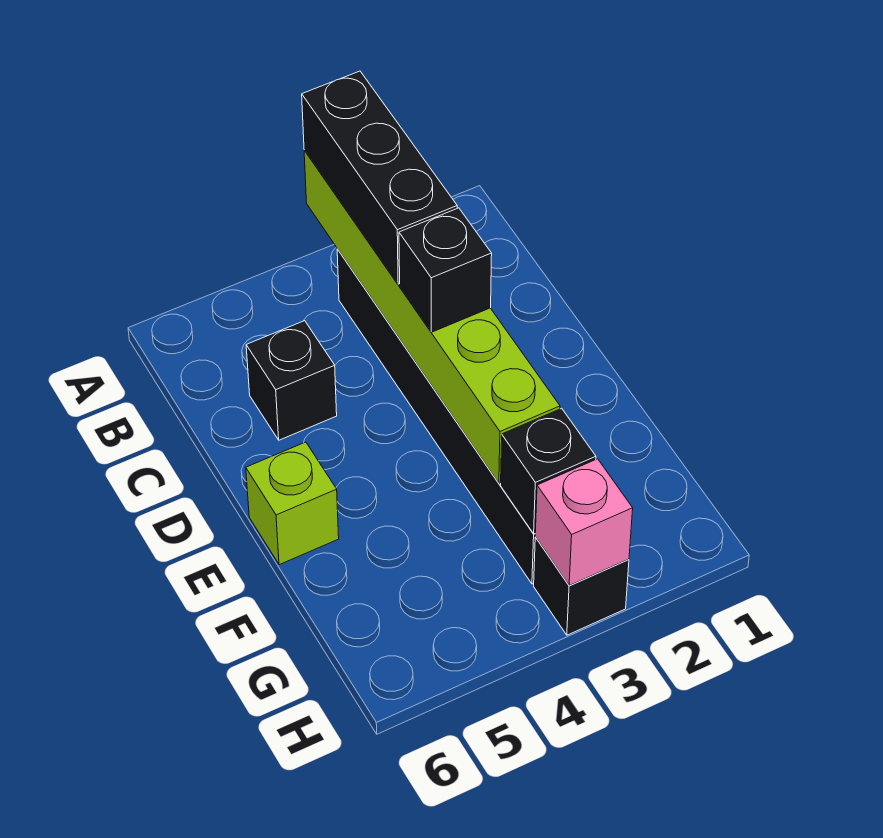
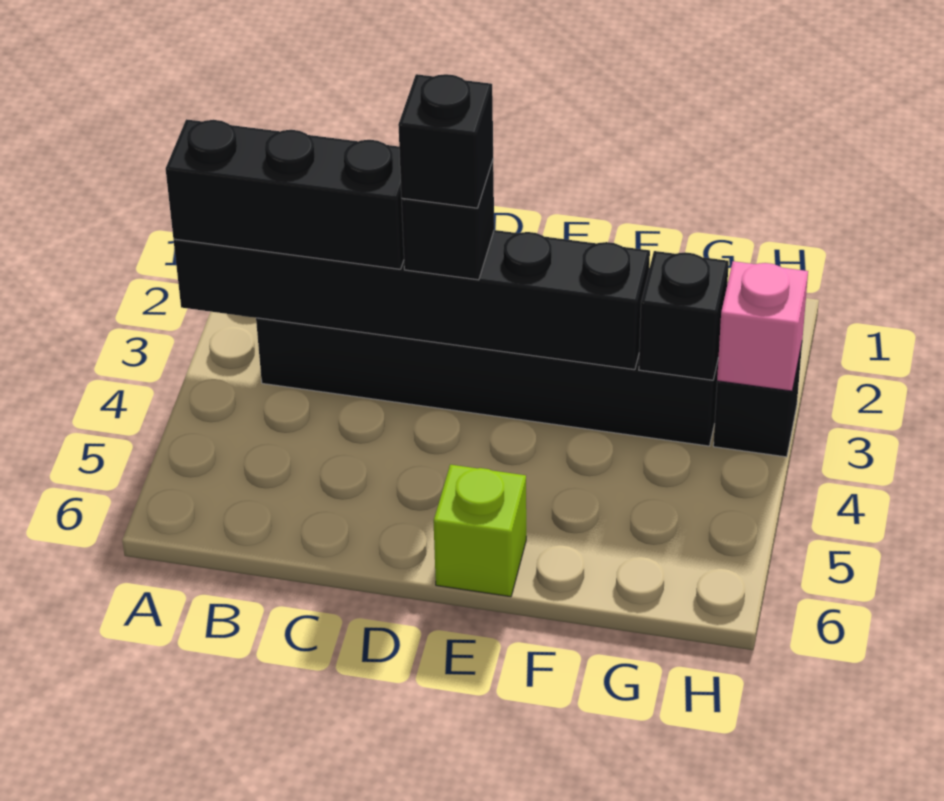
lime 1x6 brick [304,150,560,483] -> black 1x6 brick [174,230,650,370]
black 1x1 brick [246,321,337,440] -> black 1x1 brick moved to [398,74,493,208]

